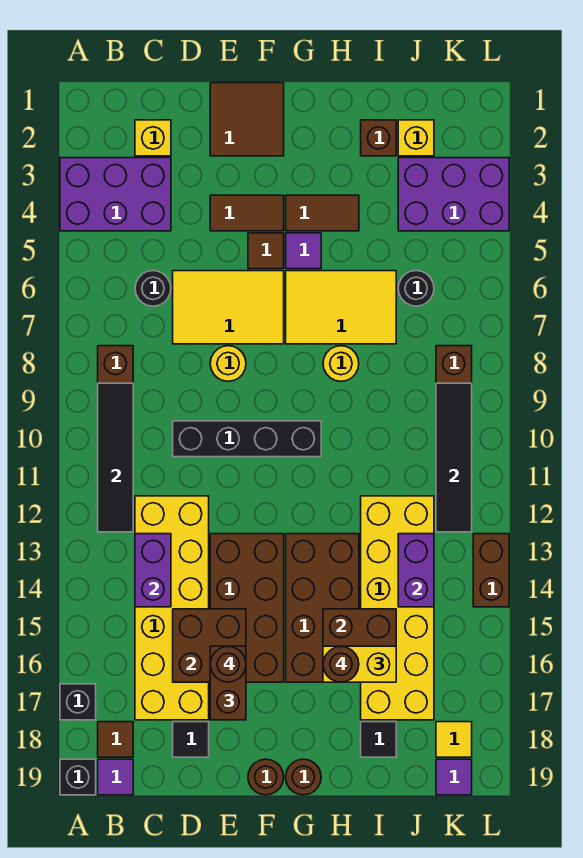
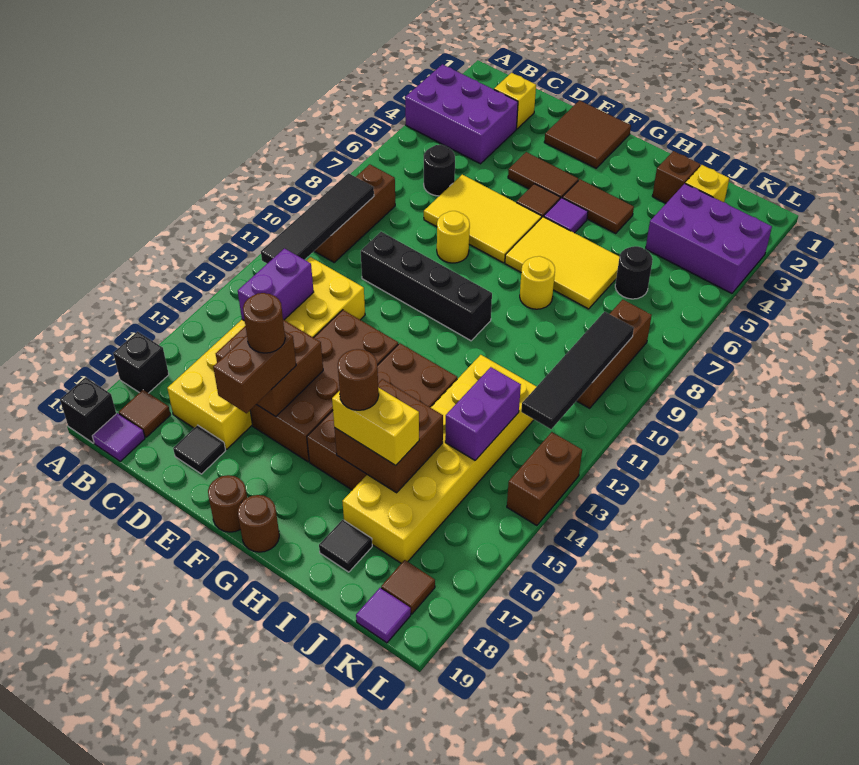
yellow 1x1 tile [436,722,472,757] -> brown 1x1 tile [381,560,435,614]

